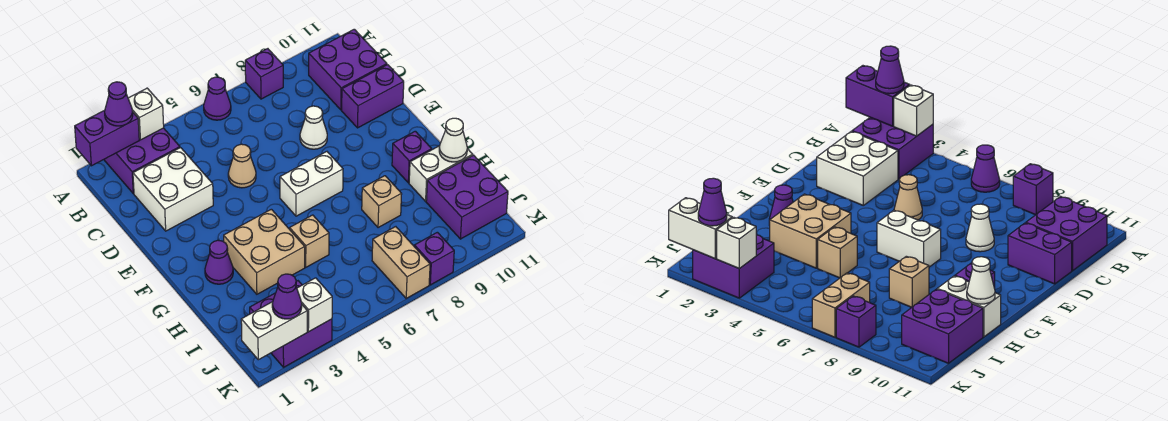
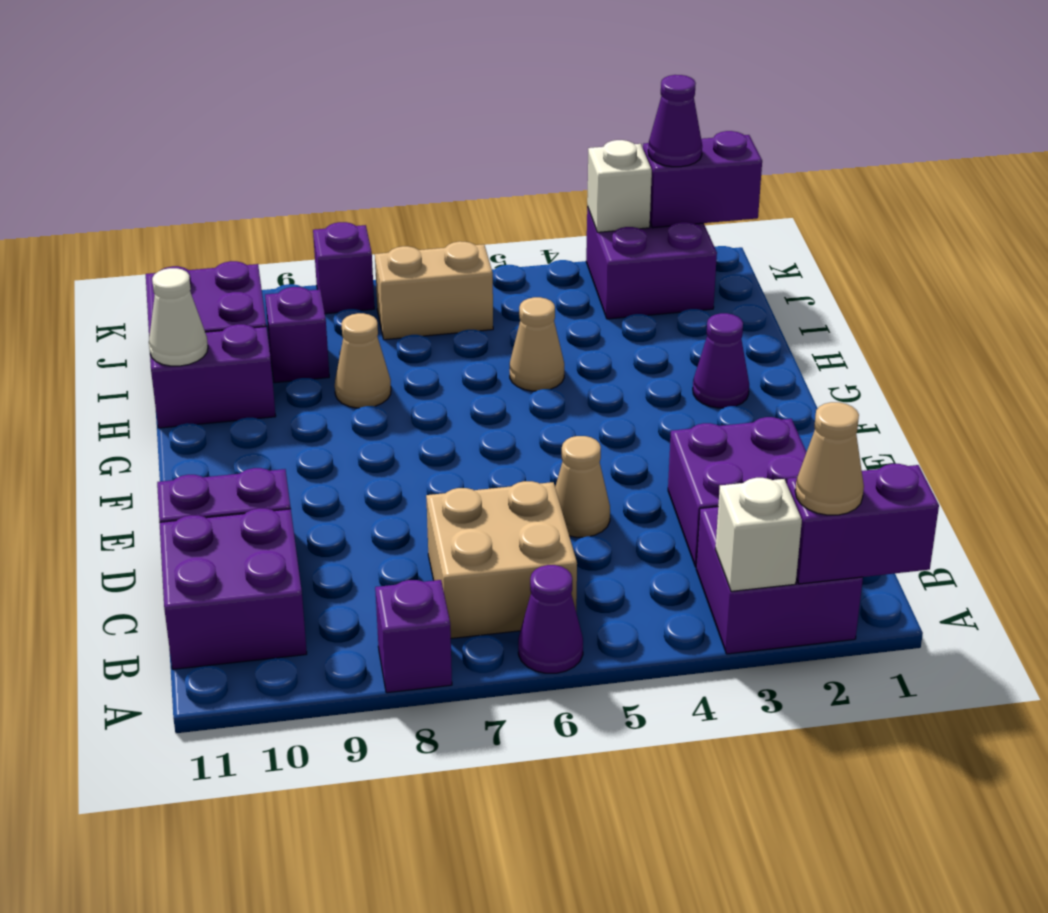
purple 1x1 cone [105,82,133,126] -> tan 1x1 cone [795,402,864,515]
white 2x2 brick [133,148,213,231] -> purple 2x2 brick [668,417,806,567]
white 1x1 cone [300,106,327,149] -> none
white 1x2 brick [280,152,343,216] -> none
tan 2x2 brick [224,209,305,294] -> tan 2x2 brick moved to [426,481,577,638]
purple 1x1 brick [392,131,432,183] -> purple 1x1 brick moved to [265,287,329,383]
tan 1x1 brick [290,215,329,267] -> tan 1x1 cone [510,297,564,391]
tan 1x1 brick [362,176,402,228] -> tan 1x1 cone [335,313,391,408]
white 1x2 brick [409,146,473,201] -> purple 1x2 brick [150,324,276,428]
tan 1x2 brick [372,227,430,298] -> tan 1x2 brick turned to [375,241,493,340]
white 1x2 brick [241,302,307,360] -> purple 1x2 brick [643,131,762,228]

